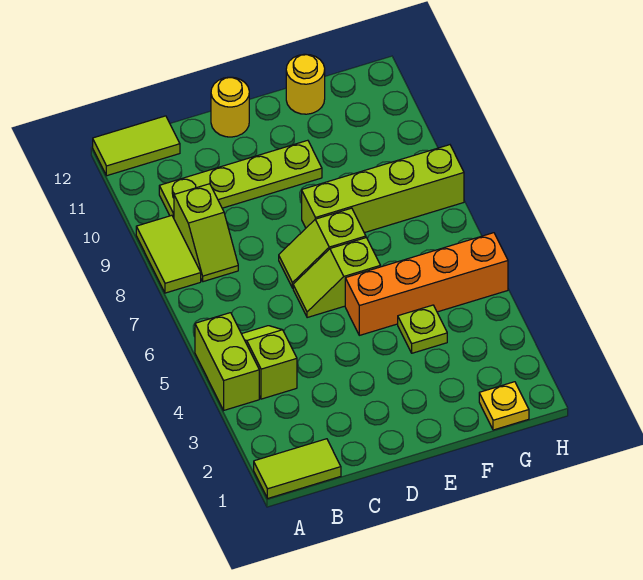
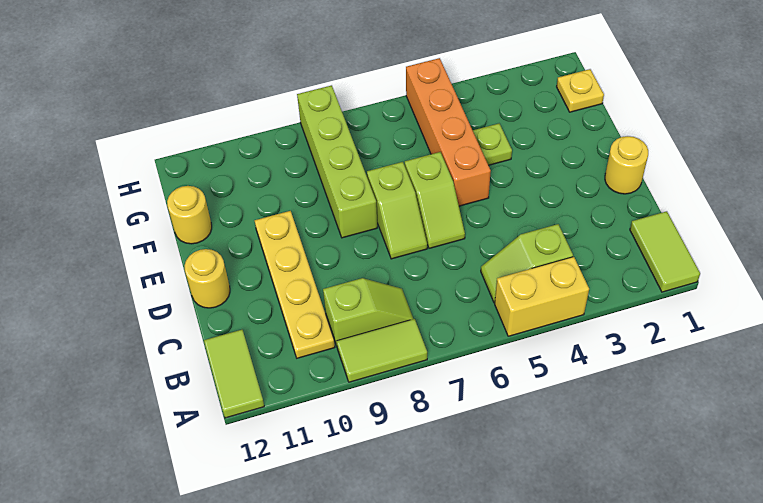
lime 1x2 brick [195,313,259,410] -> yellow 1x2 brick [495,257,589,336]
lime 1x4 plate [159,140,322,218] -> yellow 1x4 plate [255,211,335,358]
none -> yellow 1x1 round brick [605,136,648,194]

